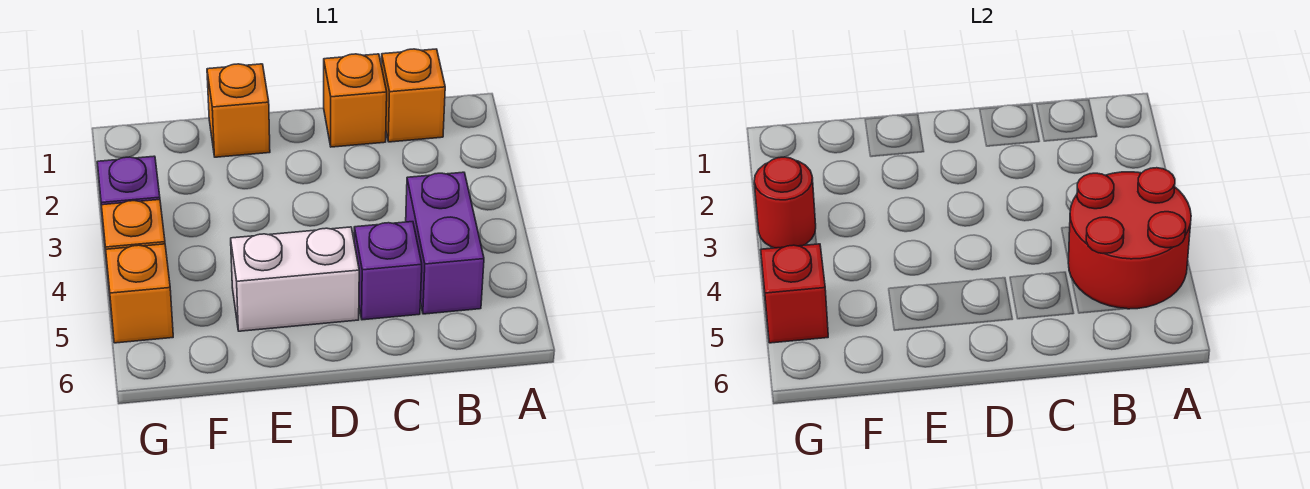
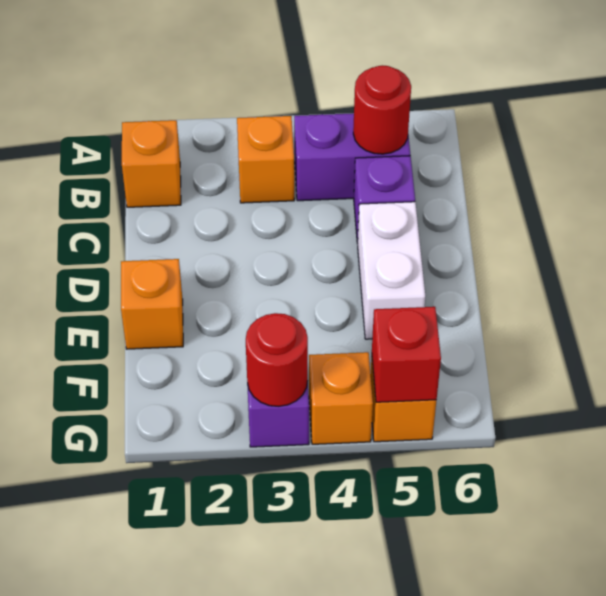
red 2x2 round brick [1068,168,1191,309] -> red 1x1 round brick [353,65,411,154]
orange 1x1 brick [324,54,387,147] -> orange 1x1 brick moved to [237,116,294,203]

